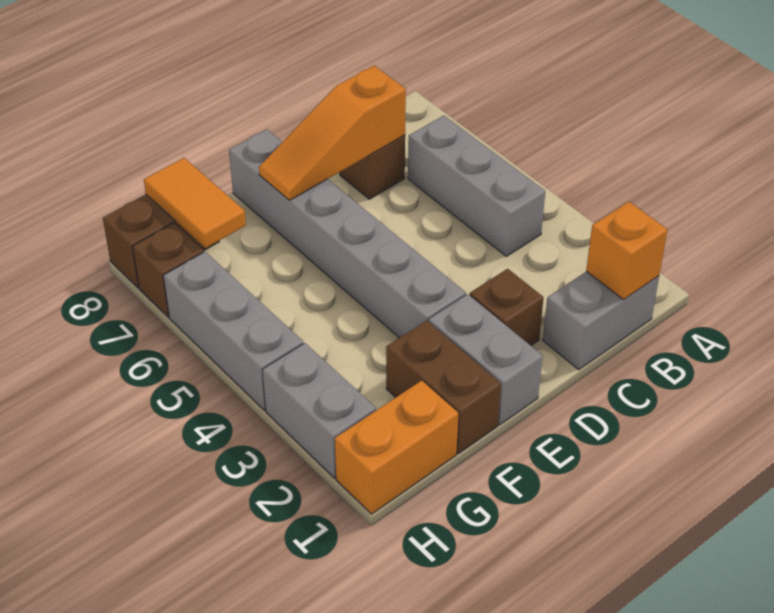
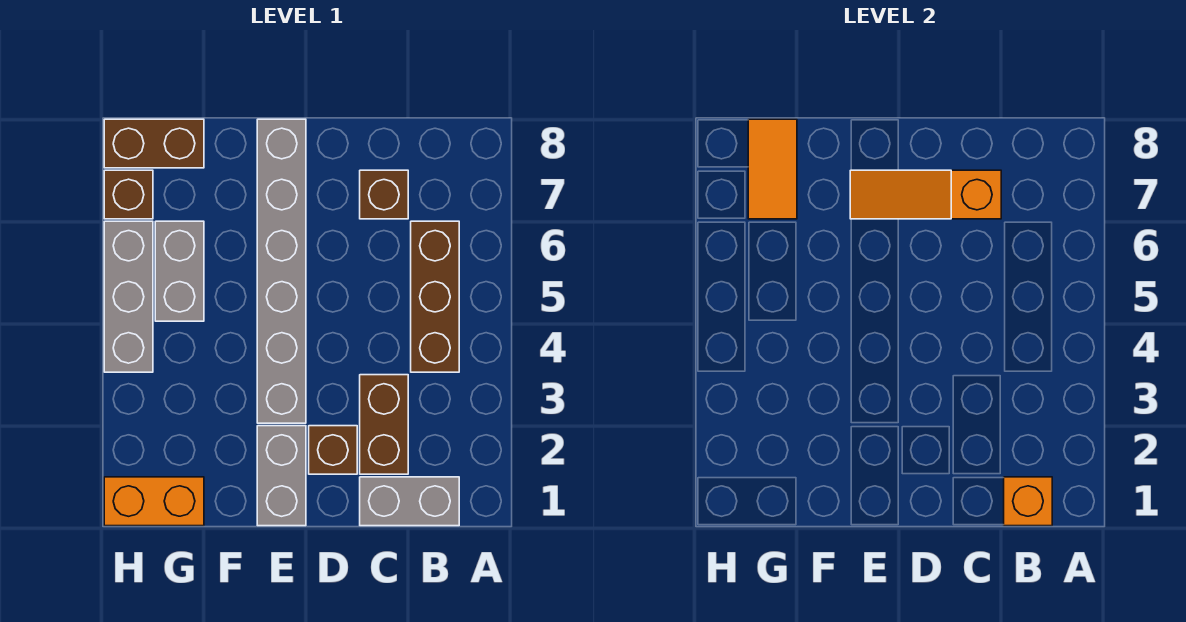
grey 1x3 brick [408,116,545,256] -> brown 1x3 brick [411,221,459,372]
brown 1x2 brick [386,321,501,454] -> brown 1x2 brick moved to [360,375,408,474]
grey 1x2 brick [262,343,376,478] -> grey 1x2 brick moved to [155,221,204,321]

